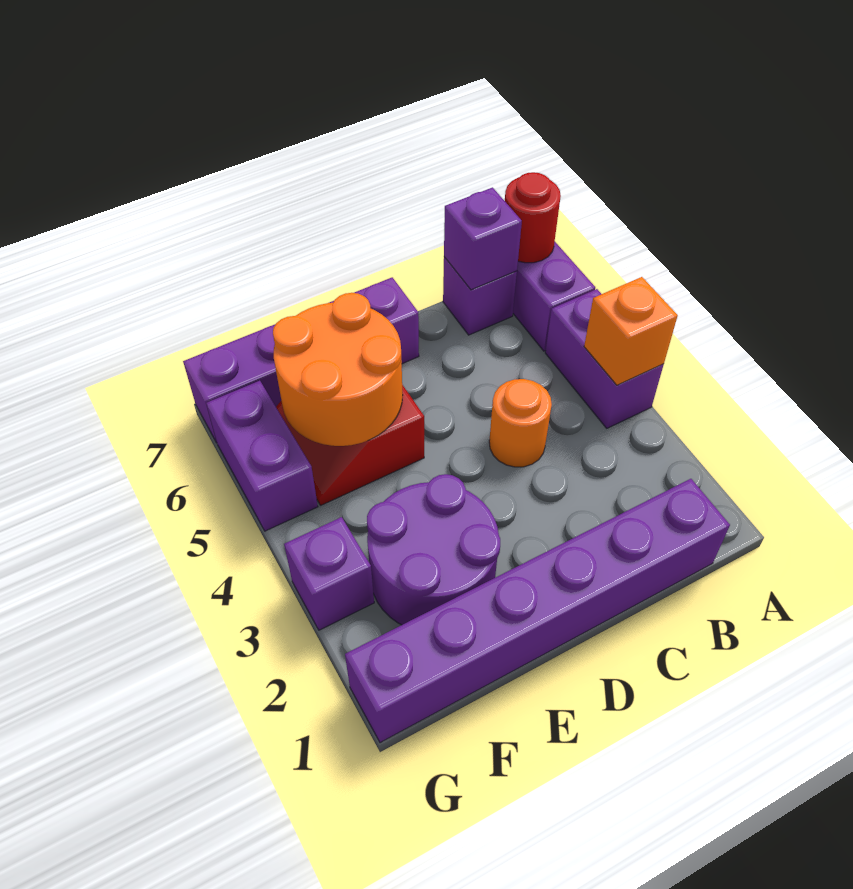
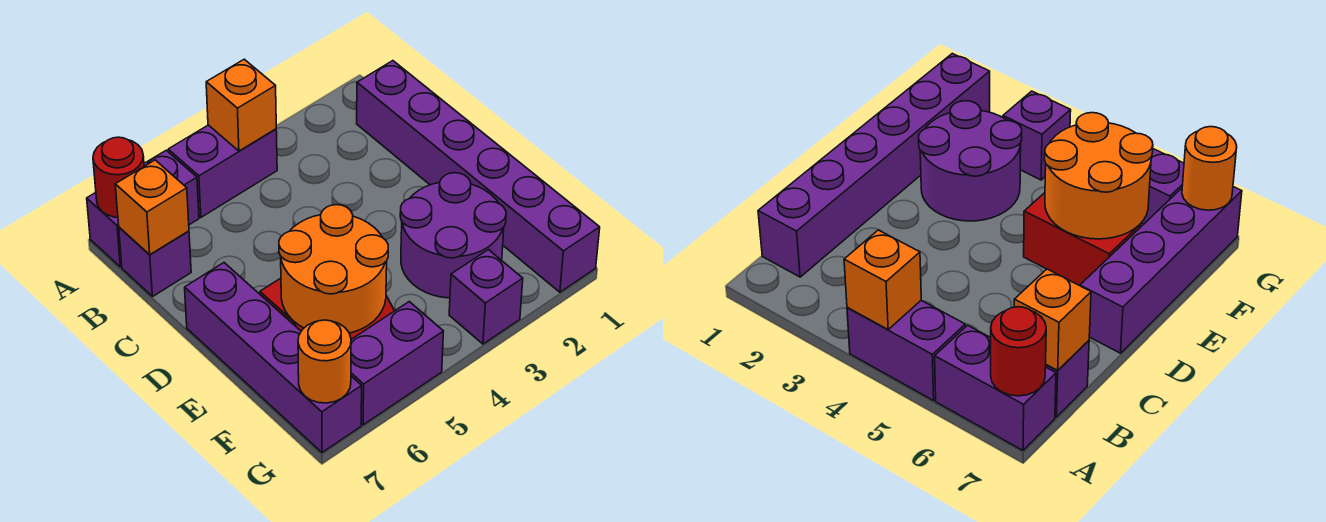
purple 1x1 brick [444,187,522,290] -> orange 1x1 brick [115,160,189,255]
orange 1x1 round brick [489,379,552,467] -> orange 1x1 round brick moved to [298,320,351,403]

